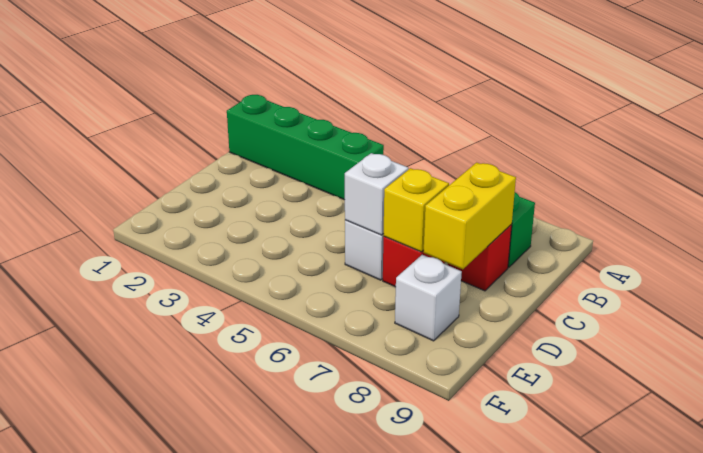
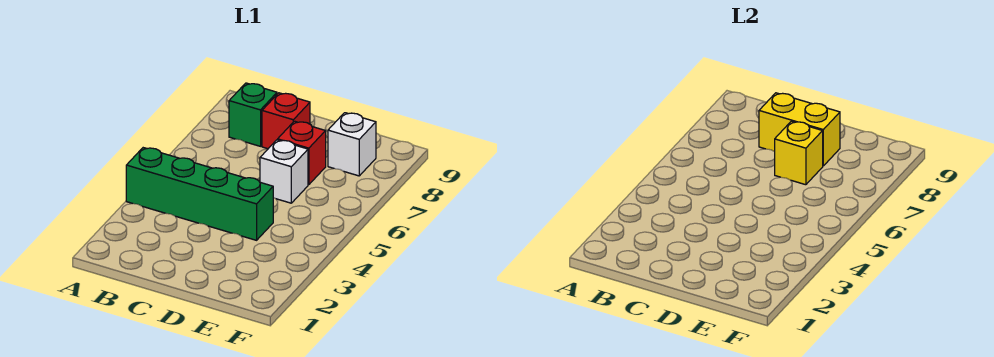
green 1x4 brick [227,95,384,200] -> green 1x4 brick turned to [126,148,273,240]
white 1x1 brick [345,153,408,235] -> none

